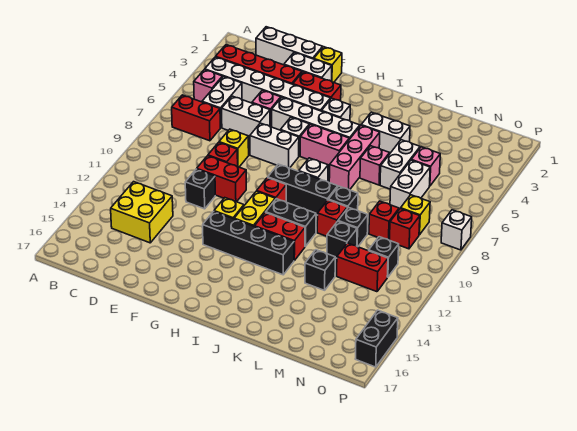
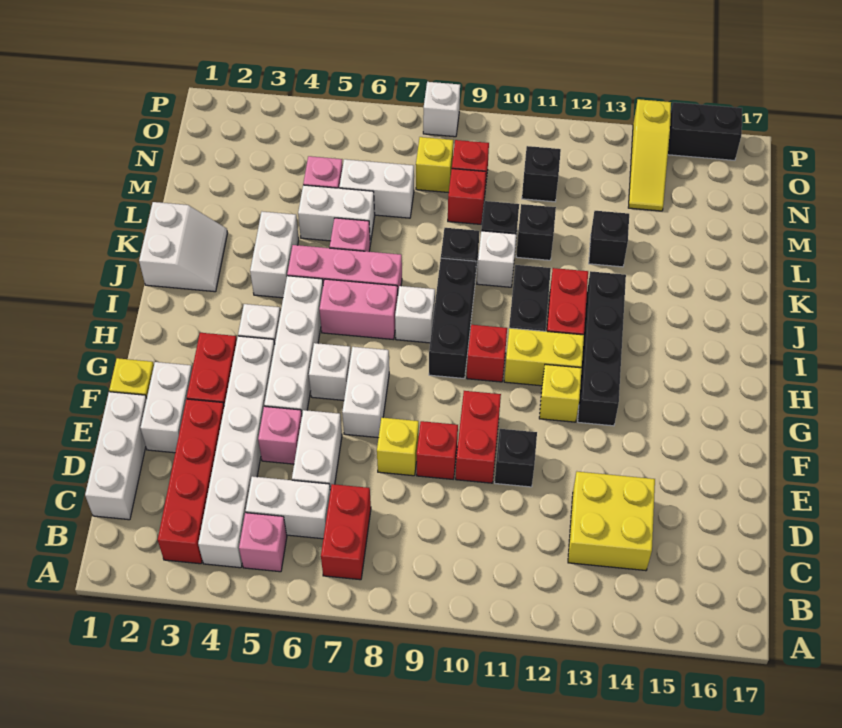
pink 1x2 brick [300,124,349,167] -> pink 1x2 brick turned to [319,279,398,340]
none -> white 2x2 slope [139,202,228,292]
red 1x1 brick [317,200,347,236] -> white 1x1 brick [477,231,516,287]
red 1x2 brick [337,243,388,292] -> none
none -> yellow 1x3 slope [628,99,671,211]

